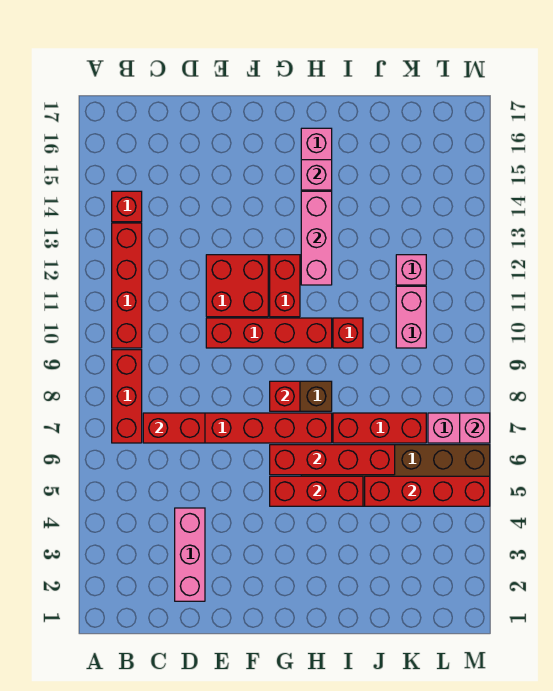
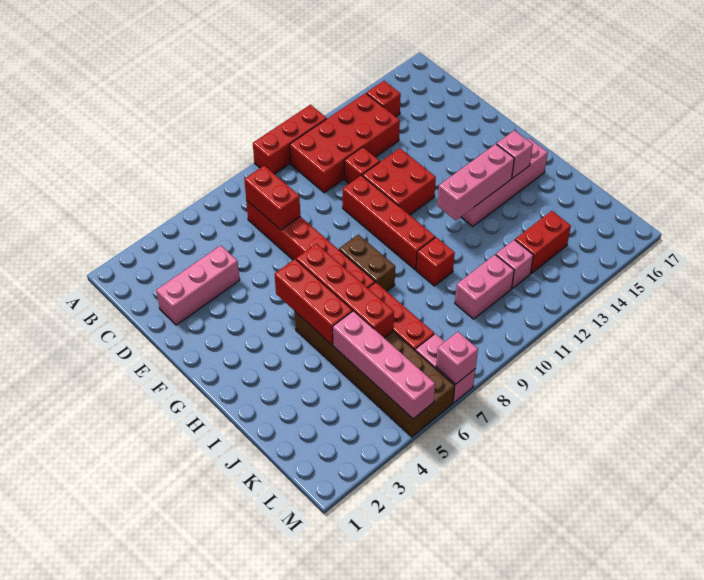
red 1x3 brick [112,350,142,443] -> red 1x3 brick moved to [253,105,327,174]
red 1x4 brick [112,223,142,348] -> red 2x4 brick [290,93,400,193]
red 1x1 brick [270,381,300,411] -> red 1x1 brick moved to [344,147,380,184]
red 1x2 brick [270,255,300,317] -> red 1x2 brick moved to [515,211,571,274]
red 1x4 brick [365,476,490,506] -> pink 1x4 brick [333,311,435,419]

